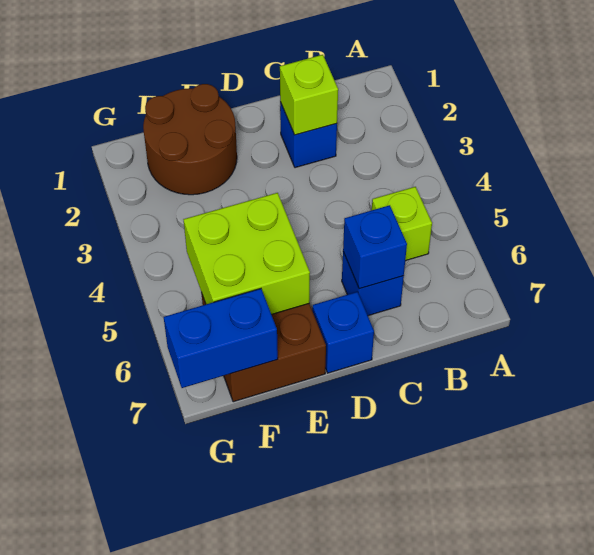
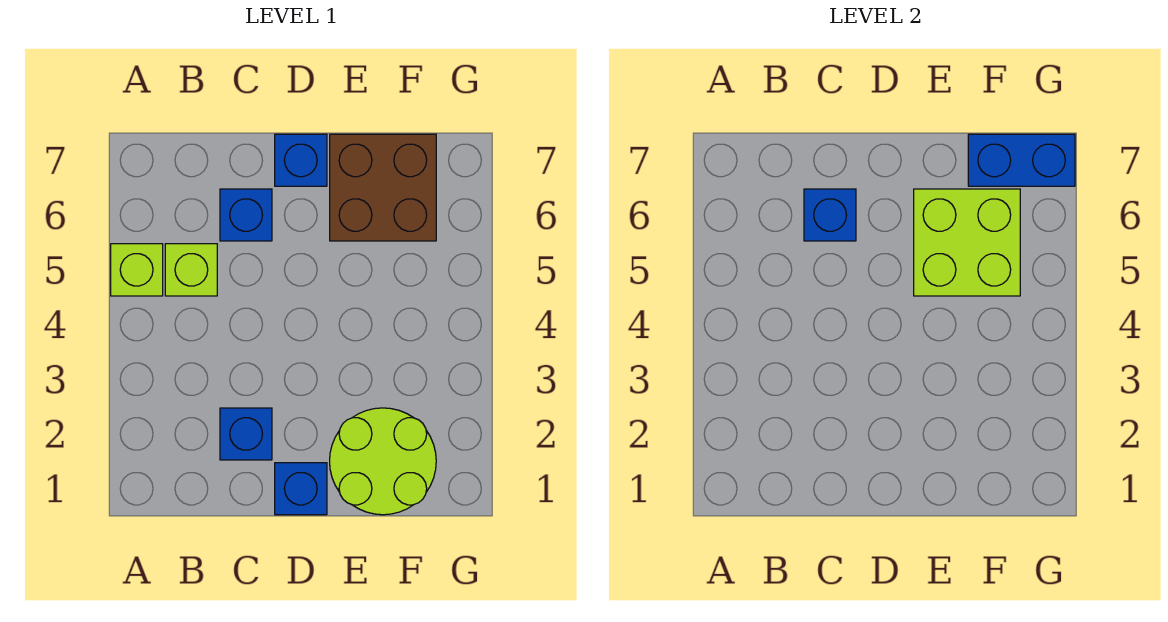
lime 1x1 brick [280,55,338,135] -> lime 1x1 brick moved to [111,244,163,296]
none -> blue 1x1 brick [275,463,327,515]
brown 2x2 round brick [143,84,237,195] -> lime 2x2 round brick [330,408,436,515]

